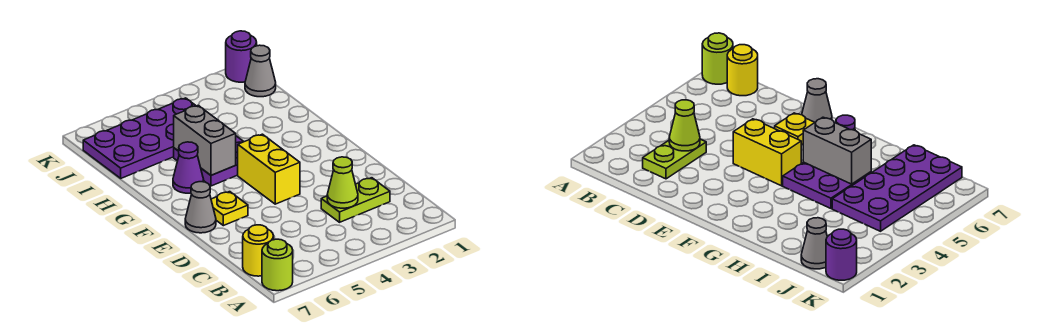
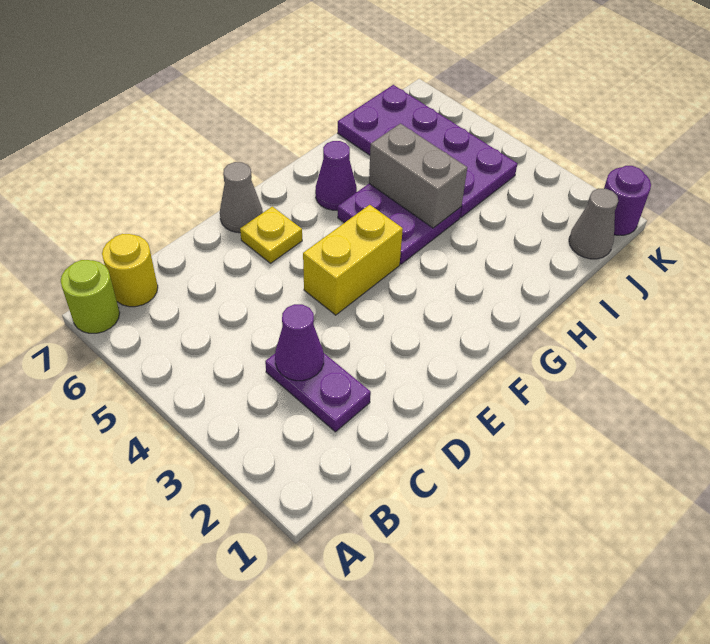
lime 1x2 plate [321,178,390,222] -> purple 1x2 plate [265,353,371,432]
lime 1x1 cone [327,157,358,208] -> purple 1x1 cone [275,304,324,381]
grey 1x2 brick [174,106,236,175] -> grey 1x2 brick turned to [369,124,467,228]

